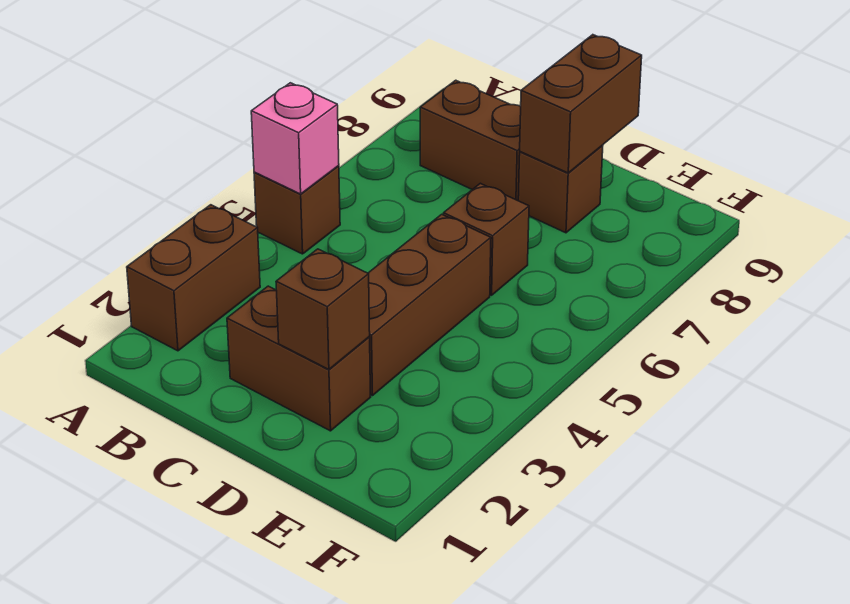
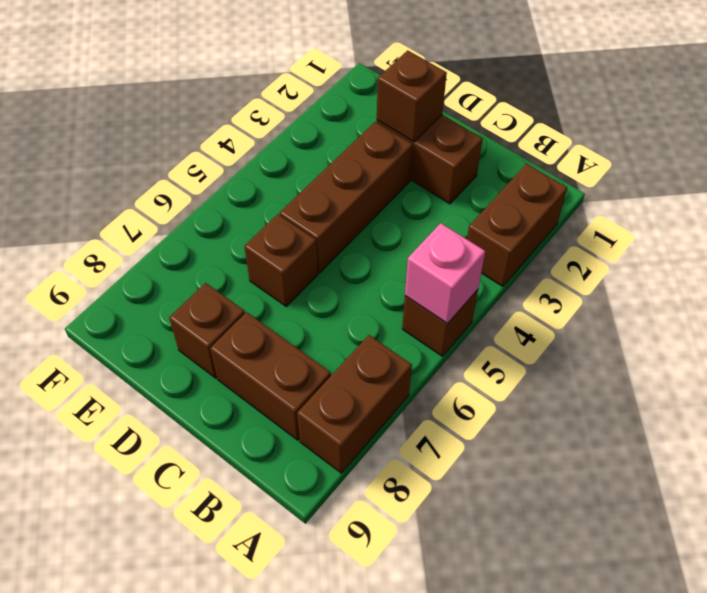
brown 1x2 brick [520,35,642,173] -> brown 1x2 brick moved to [297,335,412,473]

